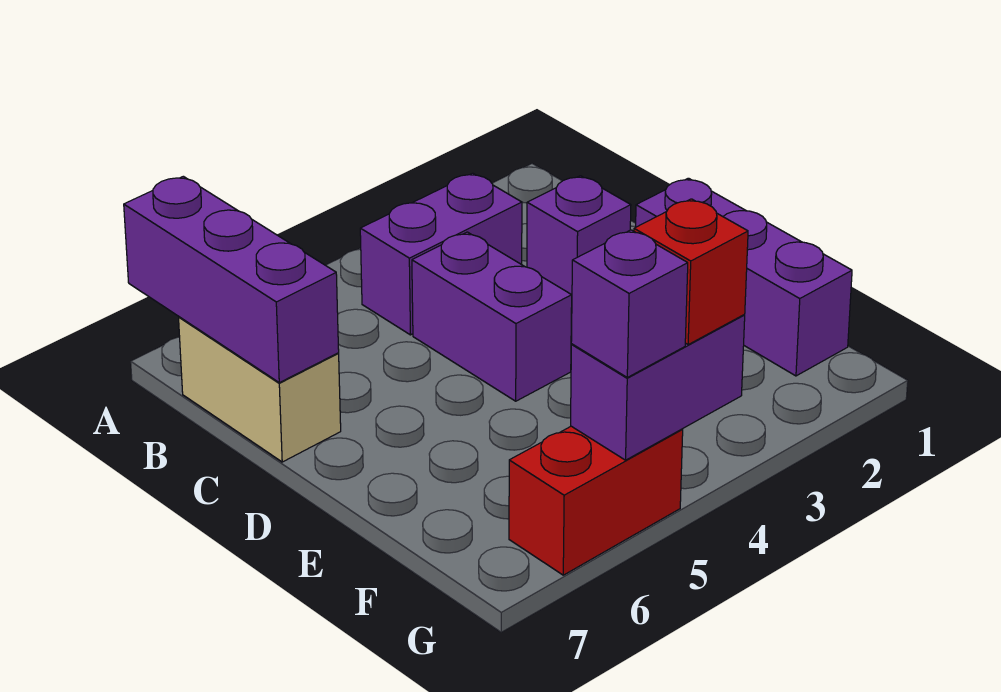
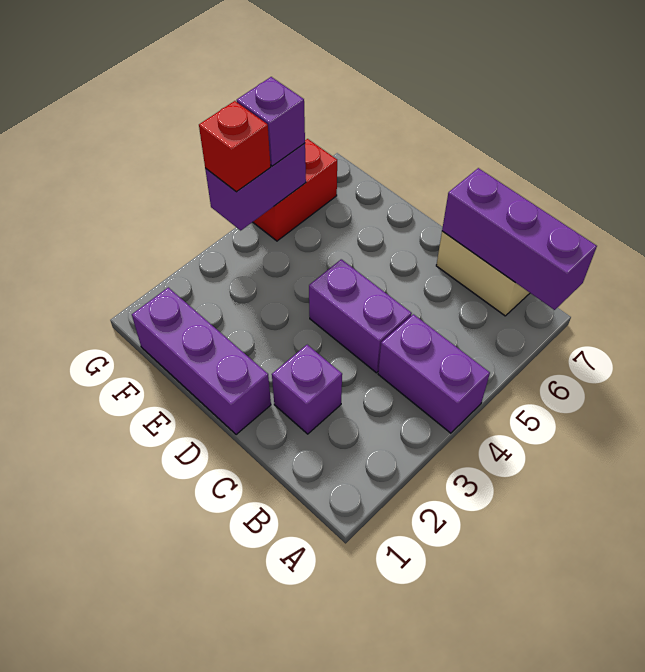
purple 1x2 brick [360,173,522,335] -> purple 1x2 brick turned to [378,314,490,433]

